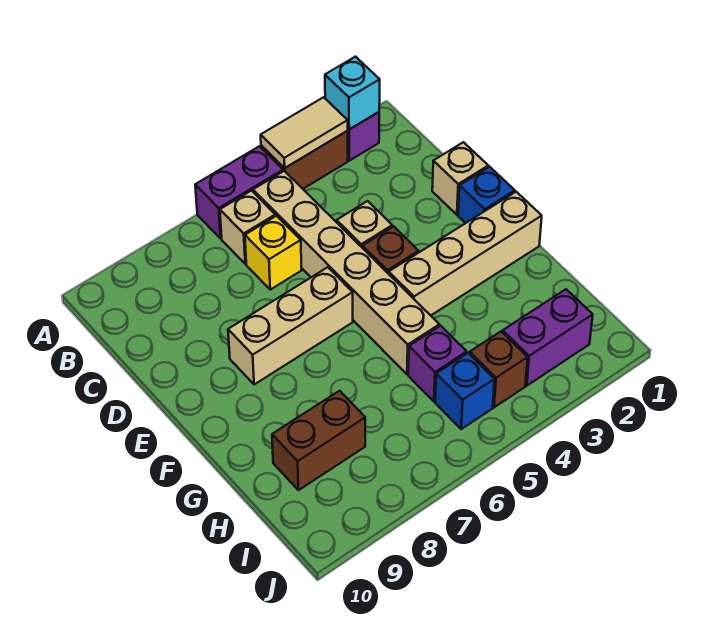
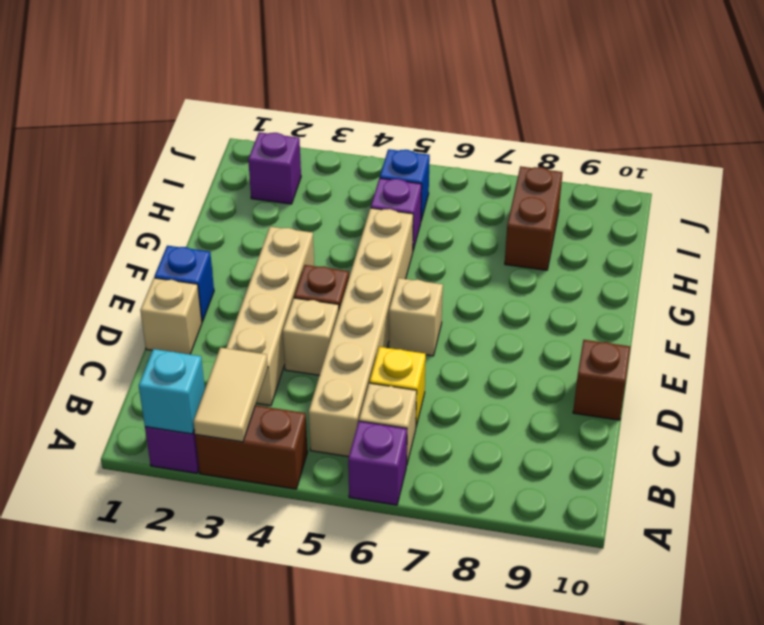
tan 1x2 tile [261,97,348,168] -> tan 1x2 tile turned to [194,348,268,442]
purple 1x2 brick [195,146,283,238] -> purple 1x1 brick [348,421,407,505]
tan 1x3 brick [228,267,353,385] -> tan 1x1 brick [389,278,443,356]
tan 1x4 brick [389,192,542,315] -> tan 1x4 brick turned to [226,227,314,406]
brown 1x2 brick [272,391,365,490] -> brown 1x2 brick turned to [505,166,563,270]
purple 1x2 brick [503,289,593,386] -> purple 1x1 brick [248,132,301,204]
brown 1x1 brick [470,332,528,407] -> brown 1x1 brick moved to [573,340,630,420]

